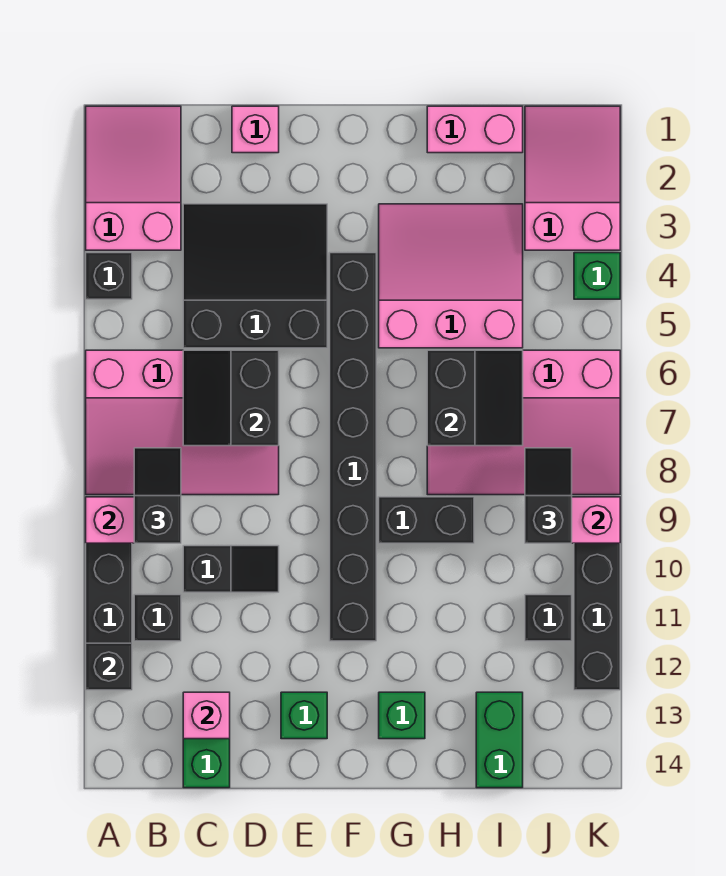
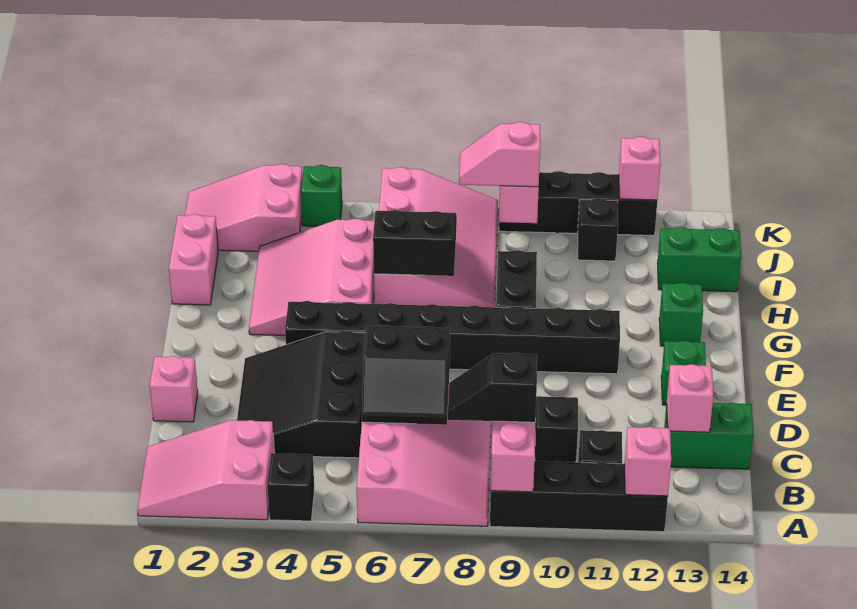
black 1x1 brick [86,643,132,690] -> pink 1x1 brick [625,427,671,496]
black 1x2 slope [525,448,572,543] -> pink 1x2 slope [459,122,540,187]
none -> pink 1x1 brick [619,137,660,200]

